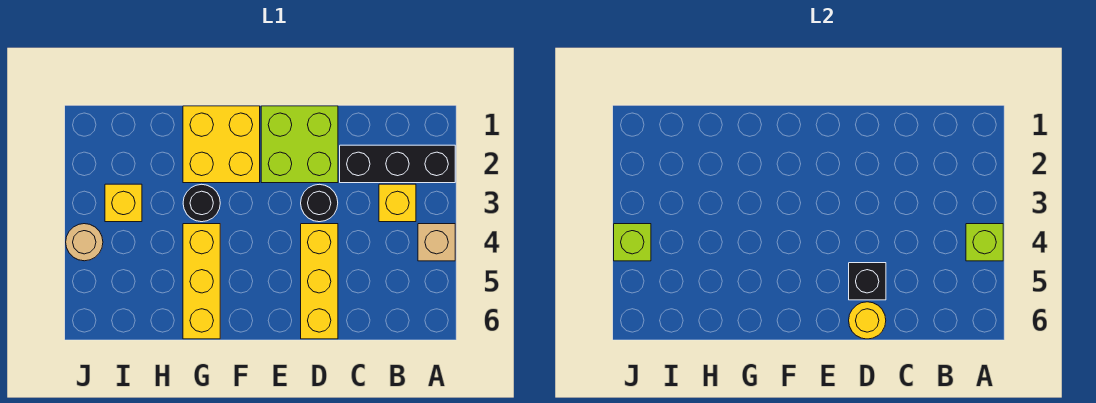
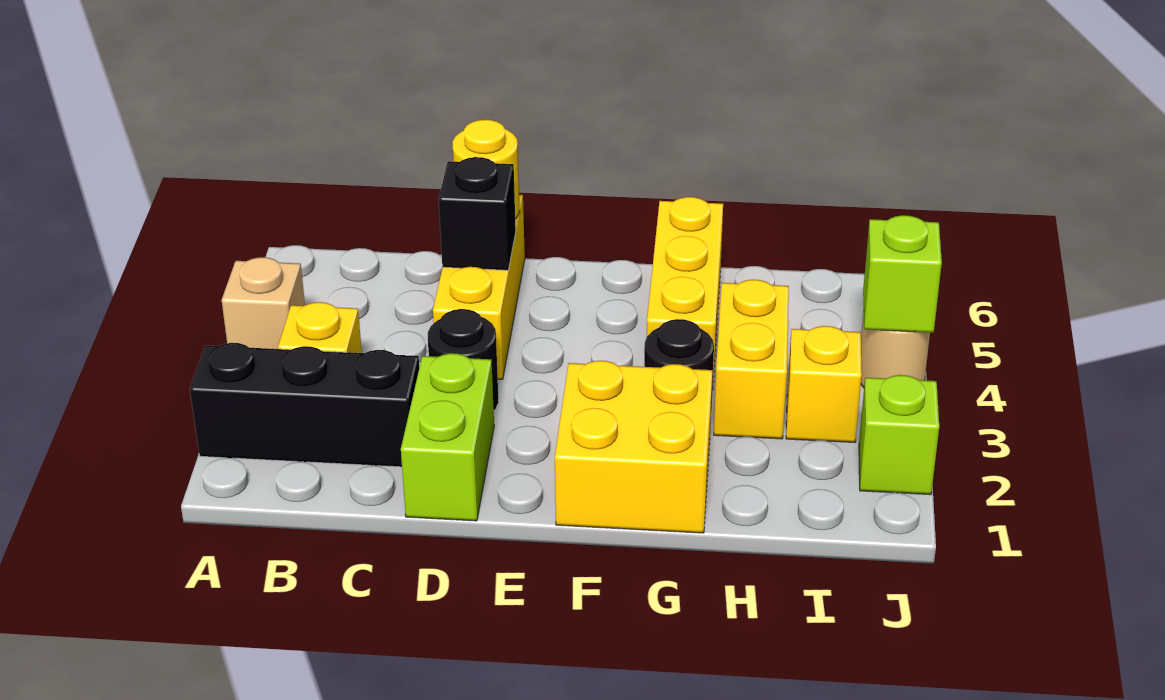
lime 1x1 brick [966,224,1003,261] -> lime 1x1 brick moved to [859,375,939,495]
lime 2x2 brick [261,106,338,183] -> lime 1x2 brick [401,353,494,521]
none -> yellow 1x2 brick [714,280,789,439]

